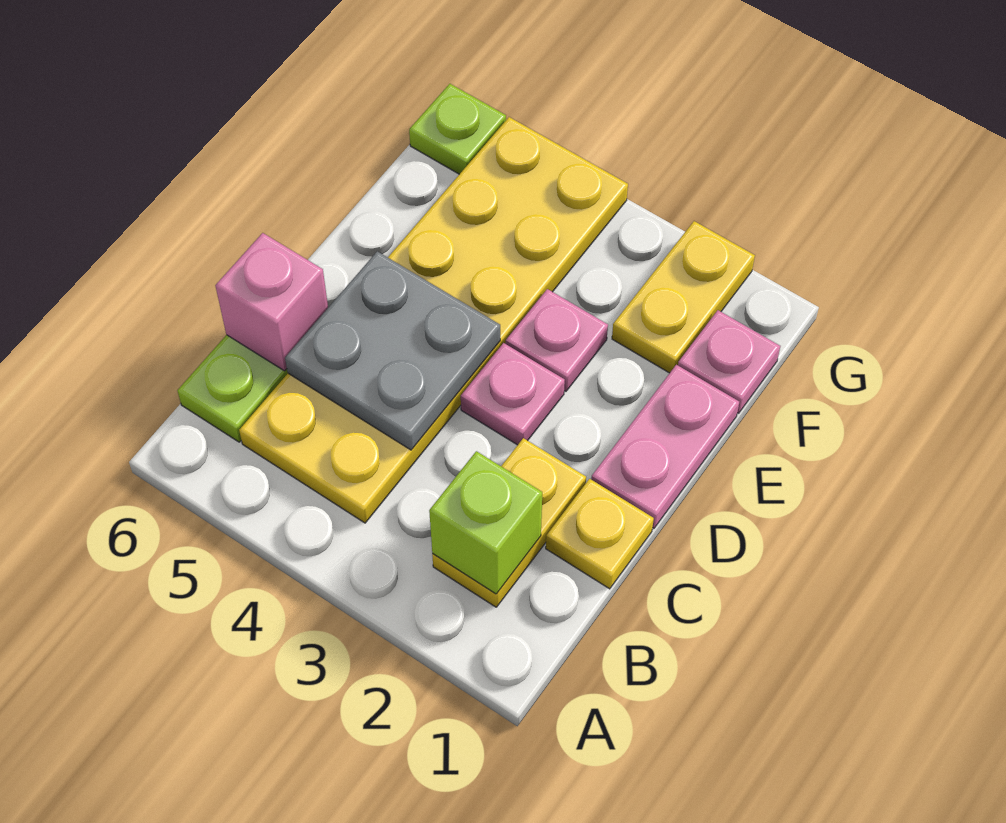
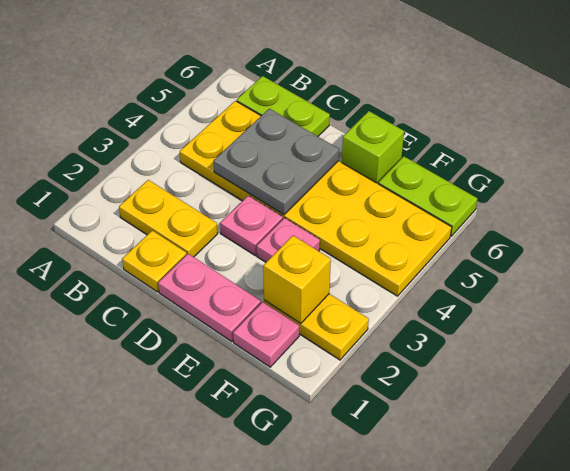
lime 1x1 brick [429,451,542,594] -> lime 1x1 brick moved to [342,111,404,184]
pink 1x1 brick [215,233,328,371] -> none
none -> yellow 1x1 brick [263,236,331,324]
lime 1x1 plate [409,84,506,174] -> lime 1x2 plate [378,156,477,236]

